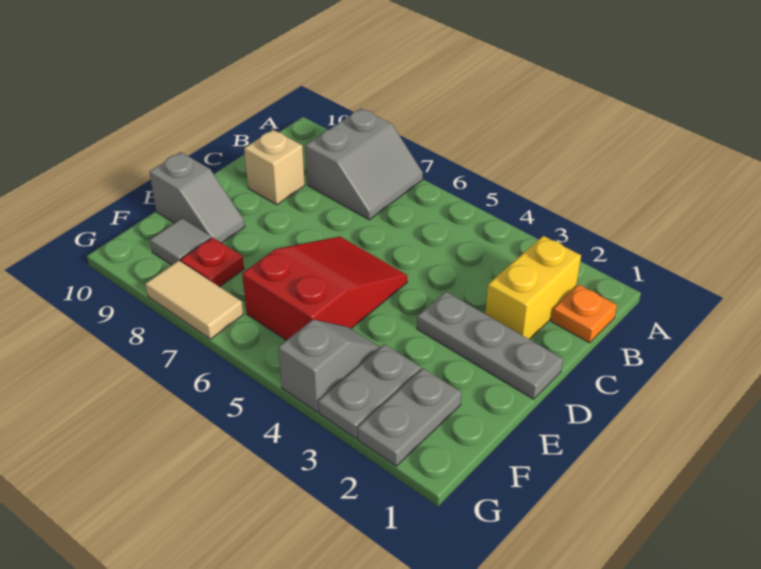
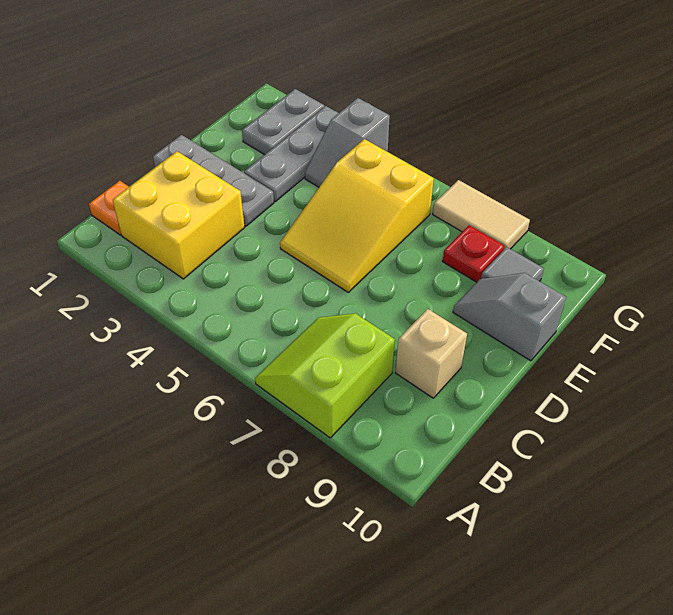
grey 2x2 slope [305,109,423,220] -> lime 2x2 slope [255,313,395,438]
yellow 1x2 brick [485,236,581,339] -> yellow 2x2 brick [113,151,245,279]
red 2x3 slope [242,237,407,340] -> yellow 2x3 slope [280,139,434,292]
grey 1x2 plate [318,344,421,439] -> grey 1x3 plate [244,106,339,201]

